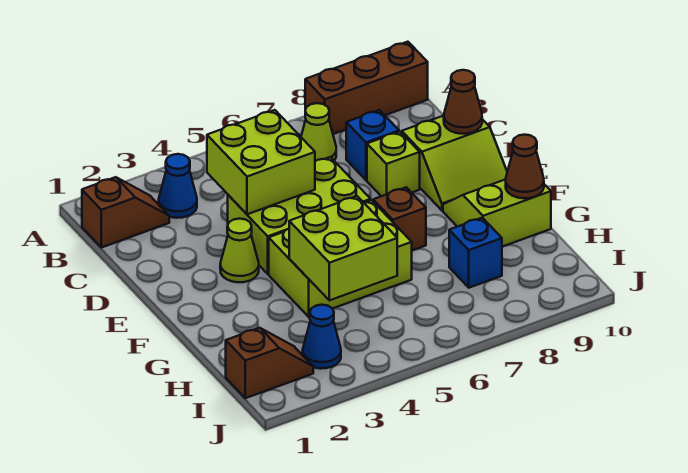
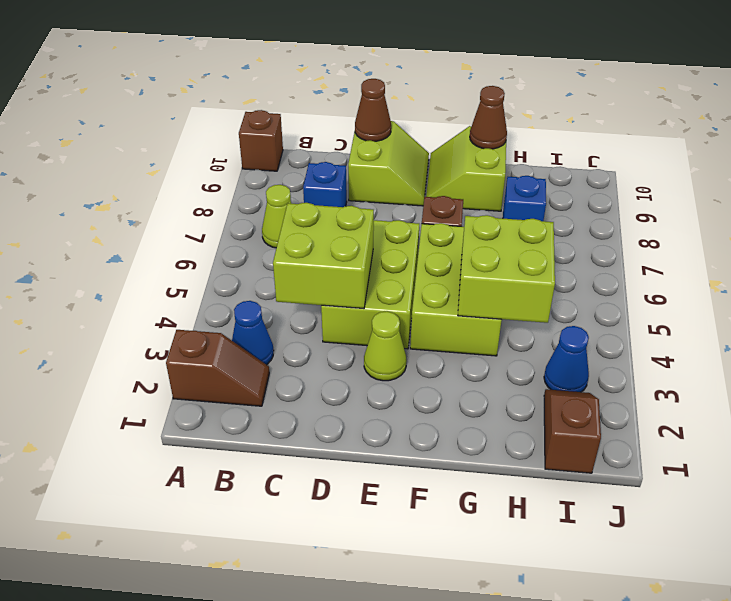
brown 1x3 brick [305,42,428,134] -> brown 1x1 brick [239,110,283,171]
brown 1x2 slope [82,177,169,248] -> brown 1x2 slope turned to [166,330,269,406]
lime 1x1 brick [367,132,420,196] -> none

